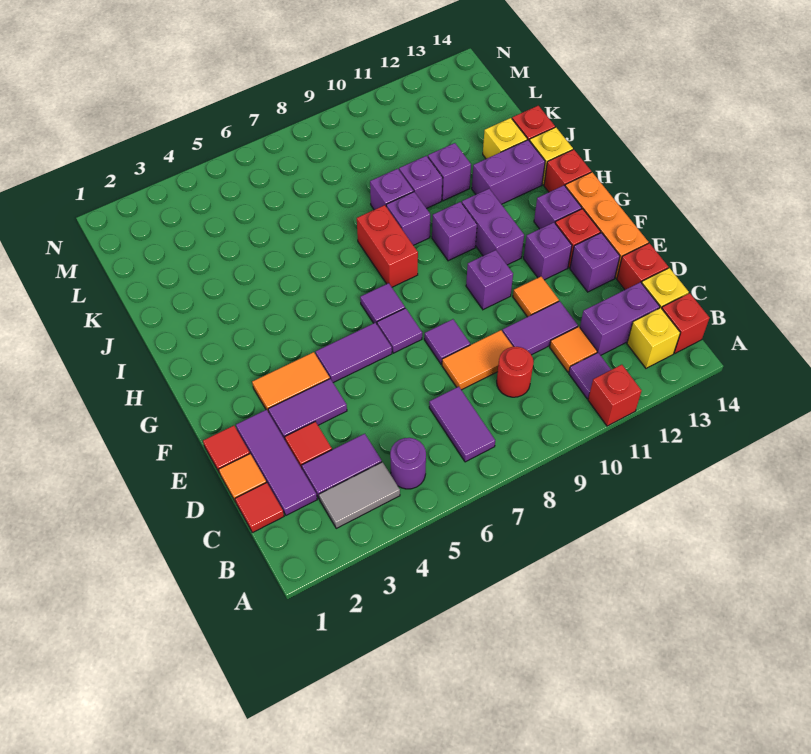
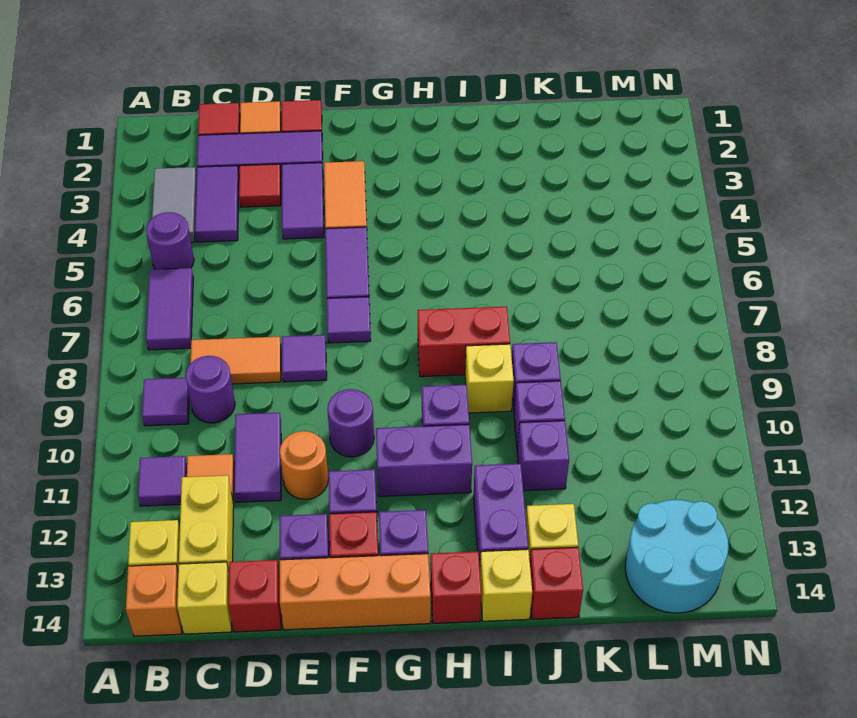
red 1x1 brick [588,365,641,426] -> none
purple 1x2 tile [429,387,495,462] -> purple 1x2 tile turned to [146,268,193,350]
red 1x1 brick [662,293,710,353] -> orange 1x1 brick [126,564,182,636]
red 1x1 round brick [497,347,534,397] -> purple 1x1 round brick [185,356,235,423]
purple 1x2 brick [580,282,660,355] -> yellow 1x2 brick [179,475,234,571]
orange 1x2 tile [442,330,513,390] -> orange 1x2 tile turned to [191,337,281,384]
orange 1x1 tile [513,276,559,317] -> orange 1x1 round brick [280,431,328,499]
purple 1x1 brick [466,250,513,310] -> purple 1x1 round brick [327,389,374,457]
purple 1x1 tile [360,283,405,324] -> purple 1x1 tile moved to [142,378,189,426]
purple 1x1 brick [386,192,430,245] -> yellow 1x1 brick [465,344,514,413]
none -> cyan 2x2 round brick [625,500,729,613]

